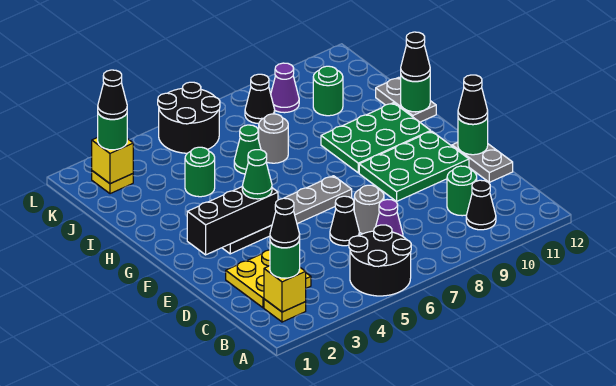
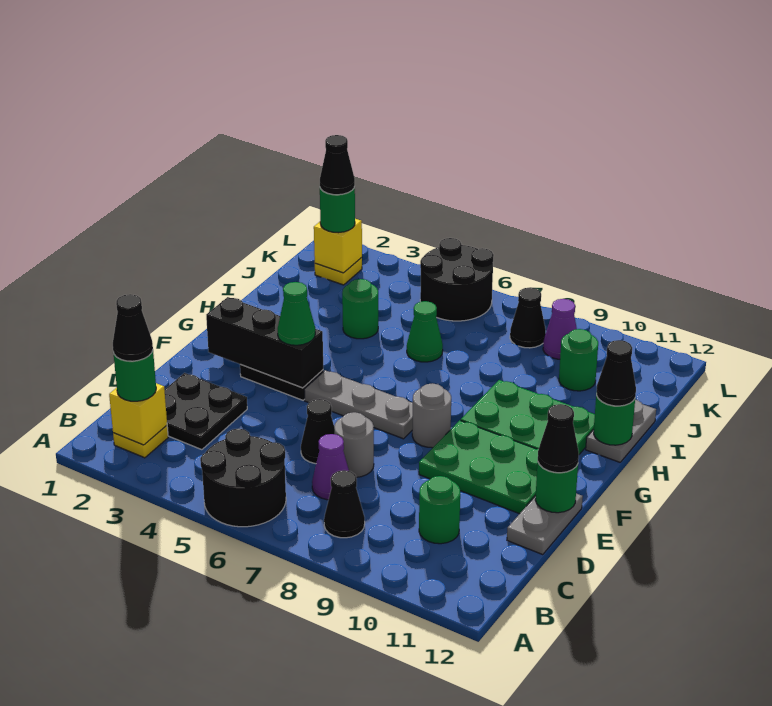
black 1x1 cone [466,180,496,230] -> black 1x1 cone moved to [324,470,365,538]
yellow 2x2 plate [226,250,311,308] -> black 2x2 plate [165,373,247,450]
grey 1x1 round brick [258,114,288,163] -> grey 1x1 round brick moved to [412,383,451,448]

